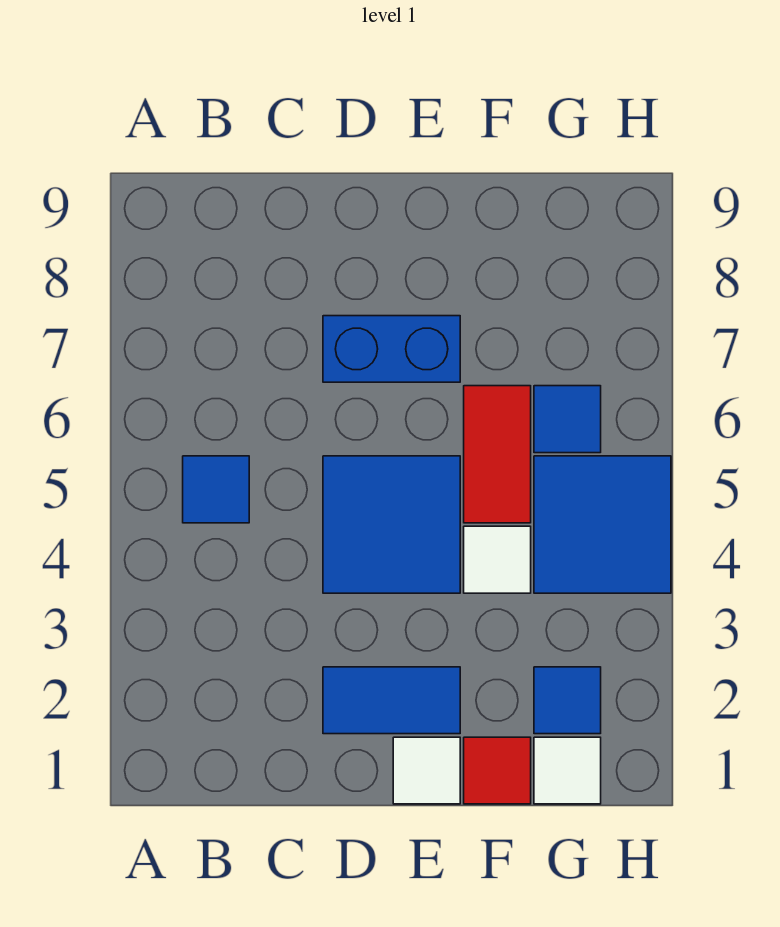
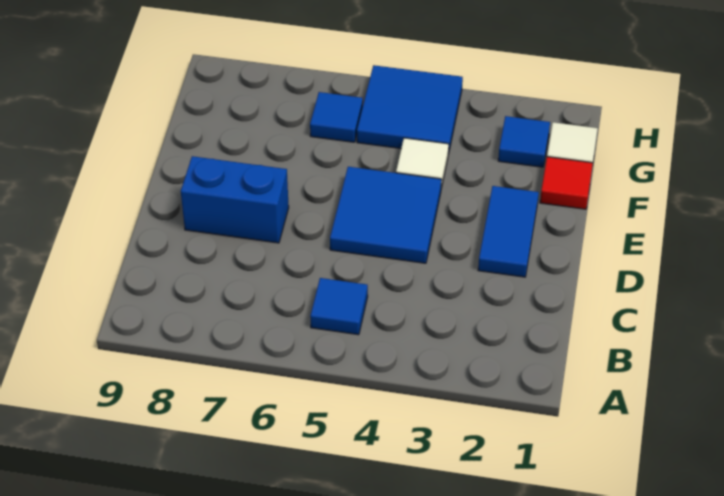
blue 1x2 brick [323,316,460,382] -> blue 1x2 brick turned to [181,156,289,243]
white 1x1 tile [393,737,460,804] -> none
red 1x2 tile [464,386,531,523] -> none

